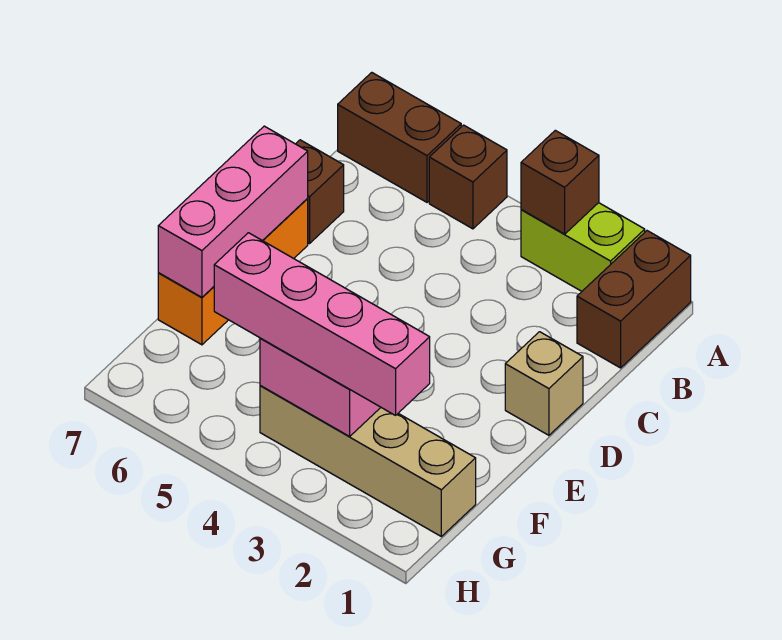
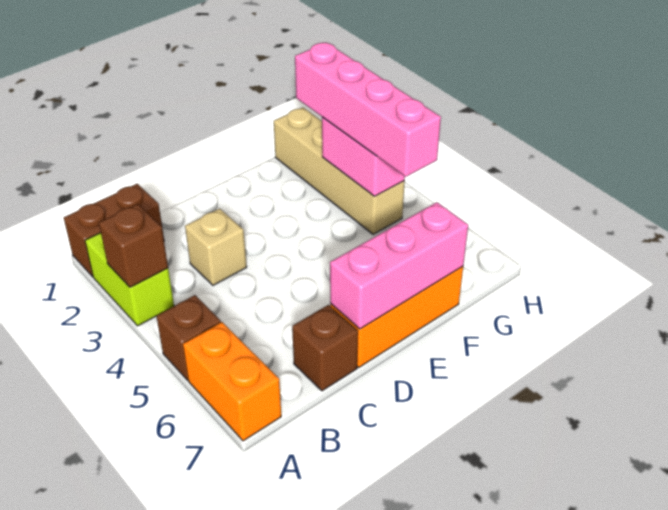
brown 1x2 brick [338,72,461,202] -> orange 1x2 brick [183,322,281,441]
tan 1x1 brick [505,332,583,435] -> tan 1x1 brick moved to [185,209,247,285]

